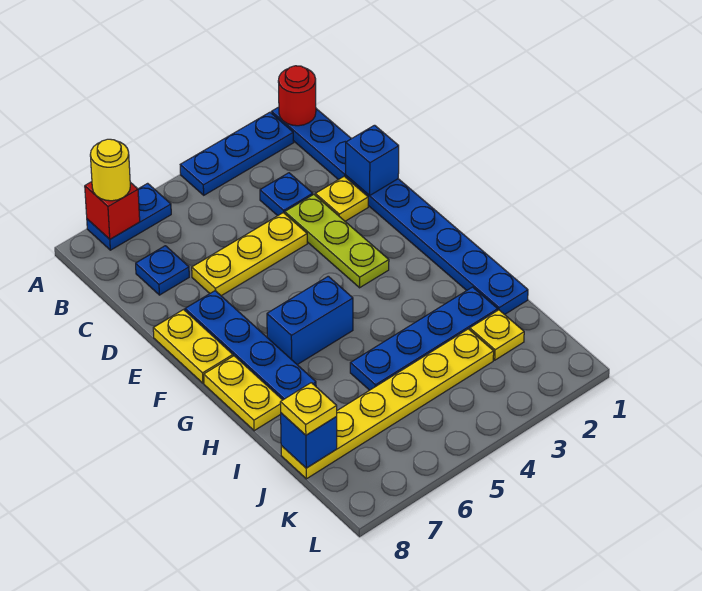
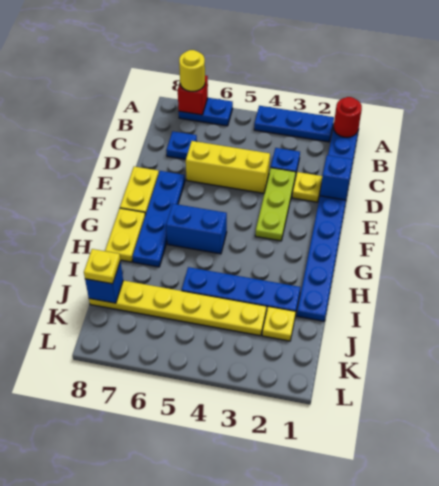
yellow 1x3 plate [192,213,307,296] -> yellow 1x3 brick [186,141,270,193]

